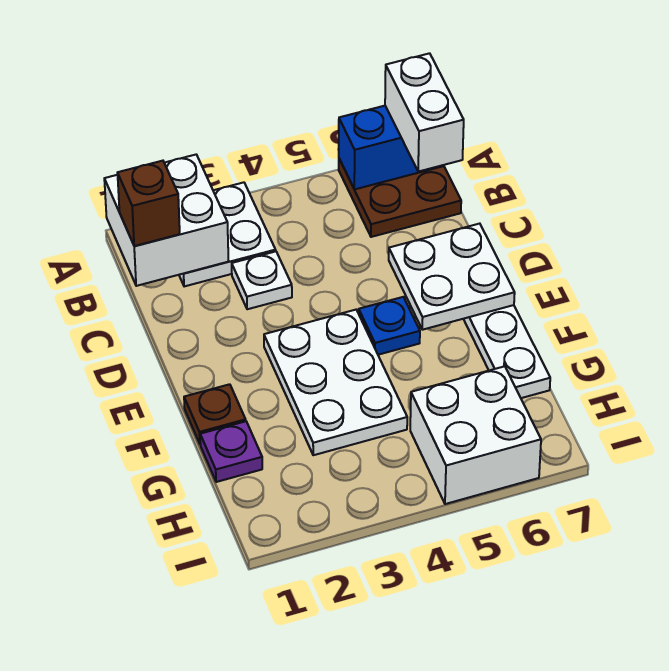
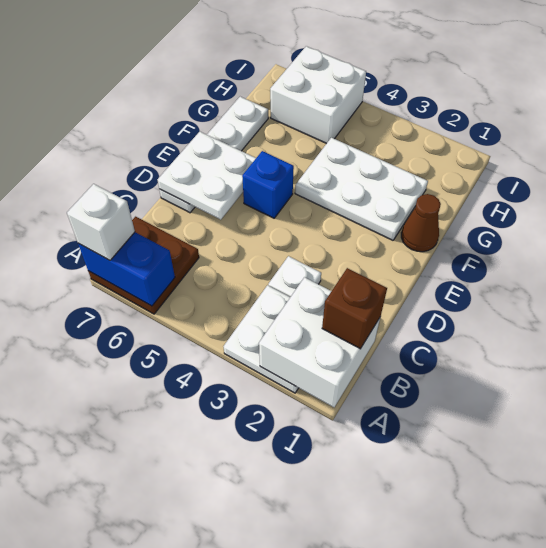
white 1x2 brick [385,53,464,172] -> white 1x1 brick [67,184,135,260]
white 2x3 plate [264,310,407,455] -> white 2x3 plate turned to [295,138,428,240]
blue 1x1 plate [359,297,420,355] -> blue 1x1 brick [242,151,294,218]
brown 1x1 plate [184,384,246,444] -> brown 1x1 cone [401,194,441,252]
purple 1x1 plate [200,421,262,482] -> none

